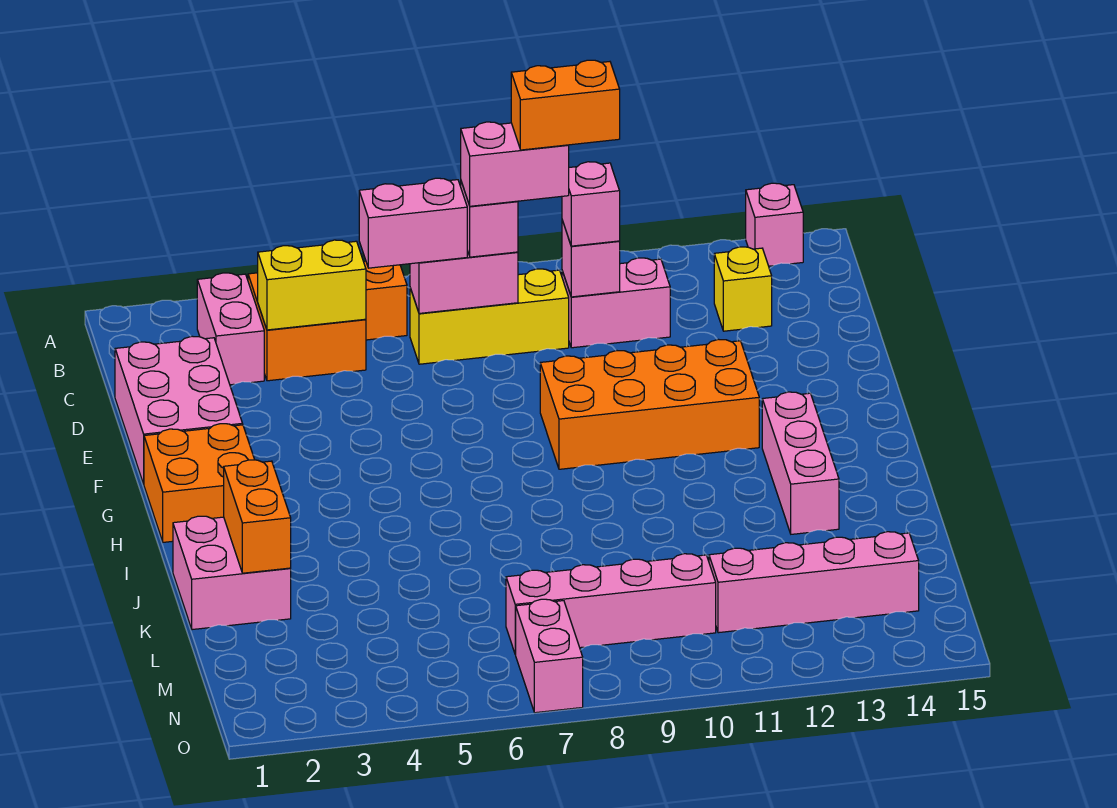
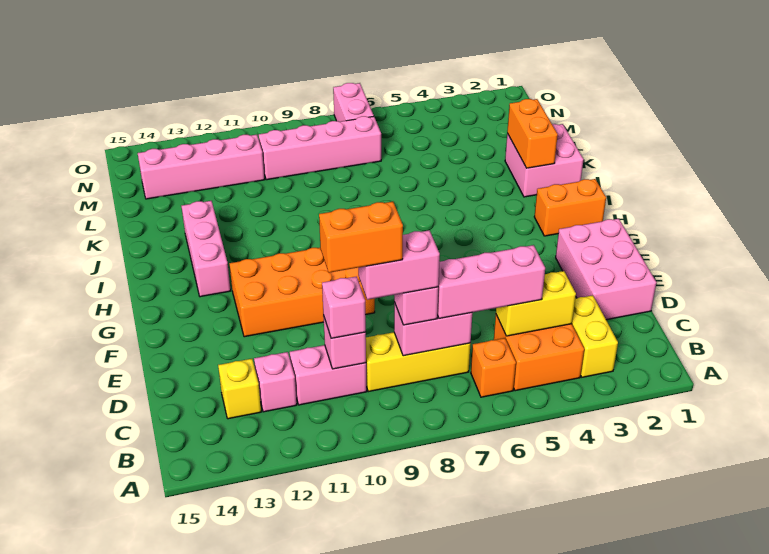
pink 1x1 brick [746,183,803,266] -> pink 1x1 brick moved to [254,352,297,412]
pink 1x2 brick [197,273,264,385] -> yellow 1x2 brick [572,295,618,377]
pink 1x2 brick [359,178,467,268] -> pink 1x3 brick [437,245,545,319]
orange 2x2 brick [144,424,255,542] -> orange 1x2 brick [534,179,606,236]

